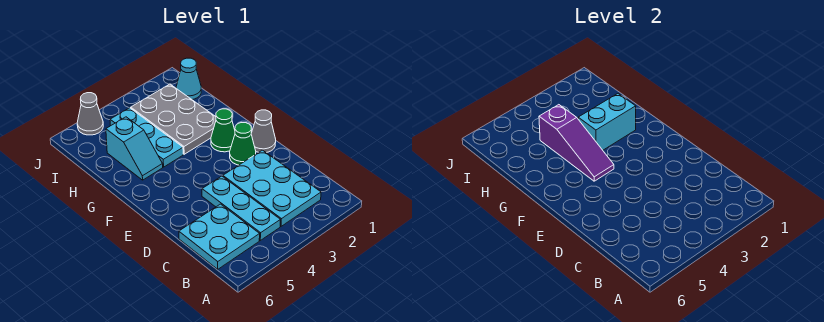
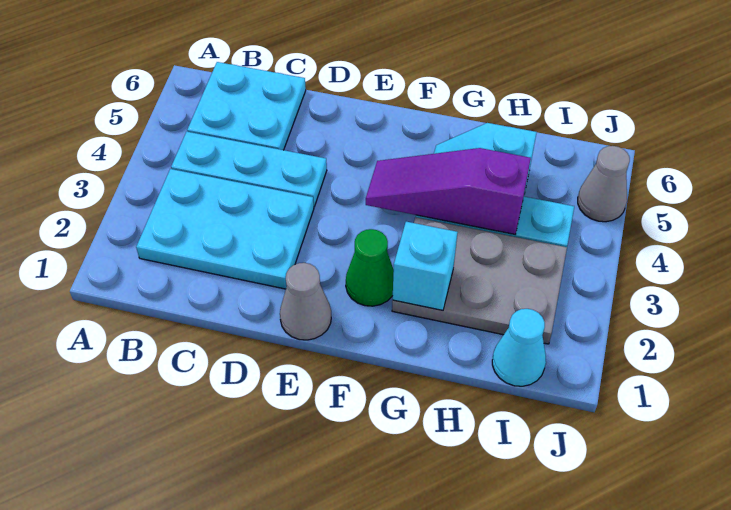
green 1x1 cone [230,123,256,165] -> none
cyan 1x2 brick [578,94,636,150] -> cyan 1x1 brick [393,222,458,310]

